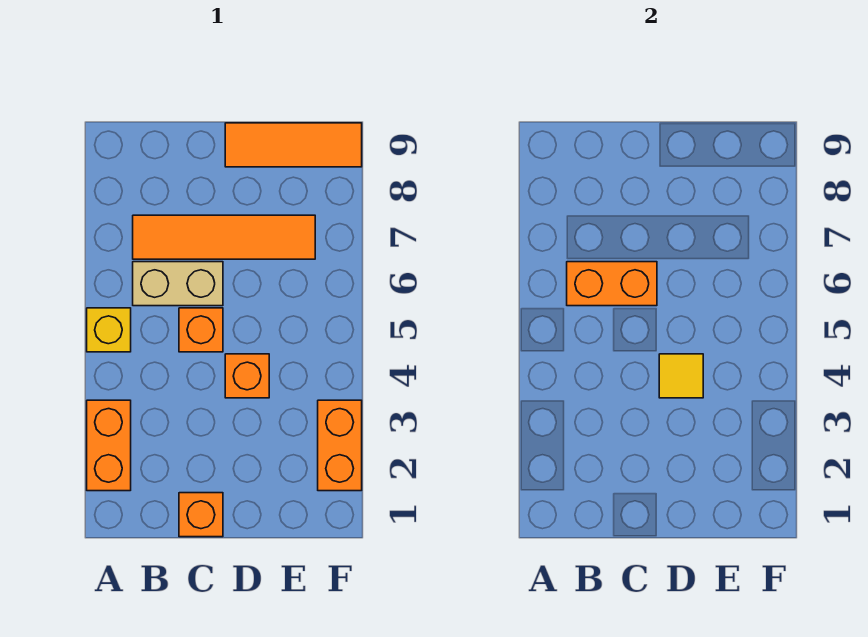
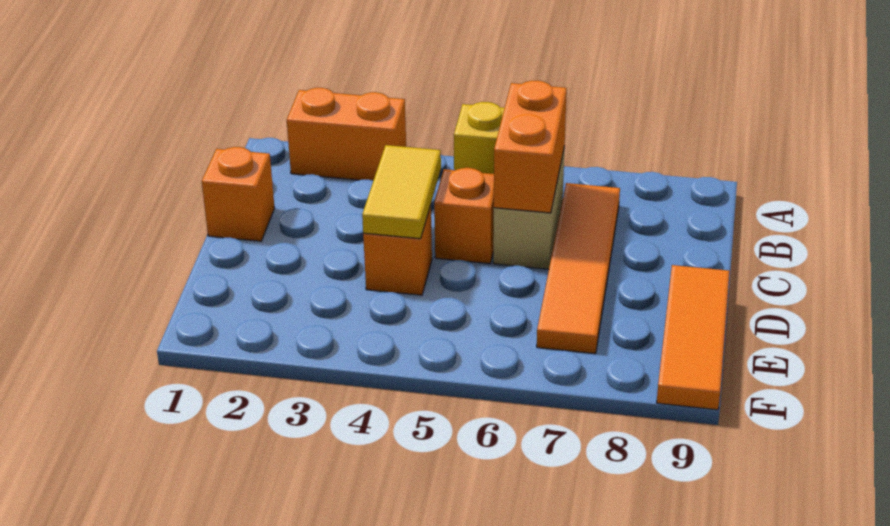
yellow 1x1 tile [659,354,703,398] -> yellow 1x2 tile [362,145,441,239]
orange 1x2 brick [318,400,362,491] -> none

